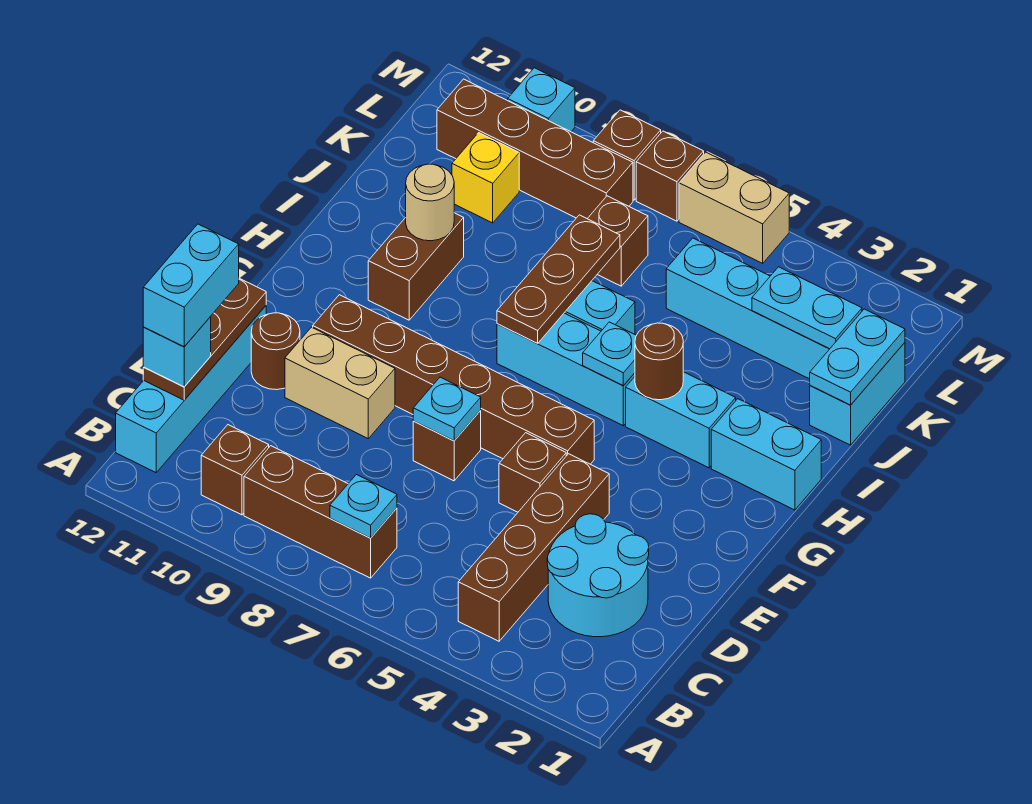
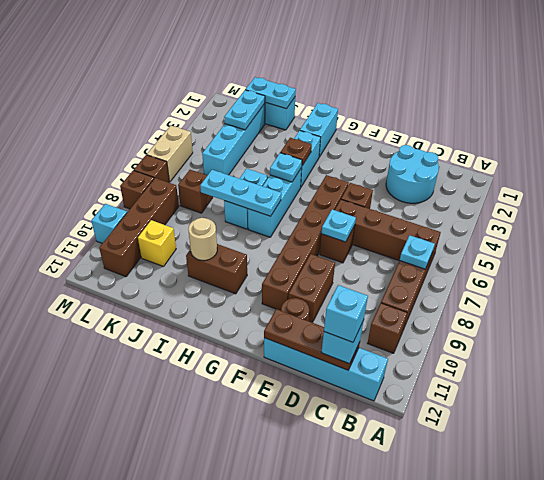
brown 1x4 brick [458,454,609,641] -> brown 1x4 brick moved to [335,200,441,267]
cyan 1x2 brick [143,224,239,347] -> cyan 1x1 brick [324,285,368,342]
tan 1x2 brick [285,327,395,438] -> brown 1x2 brick [288,254,335,322]
brown 1x1 round brick [635,323,683,400] -> brown 1x1 plate [280,138,312,166]
brown 1x3 plate [497,215,620,343] -> cyan 1x3 plate [200,170,281,216]

